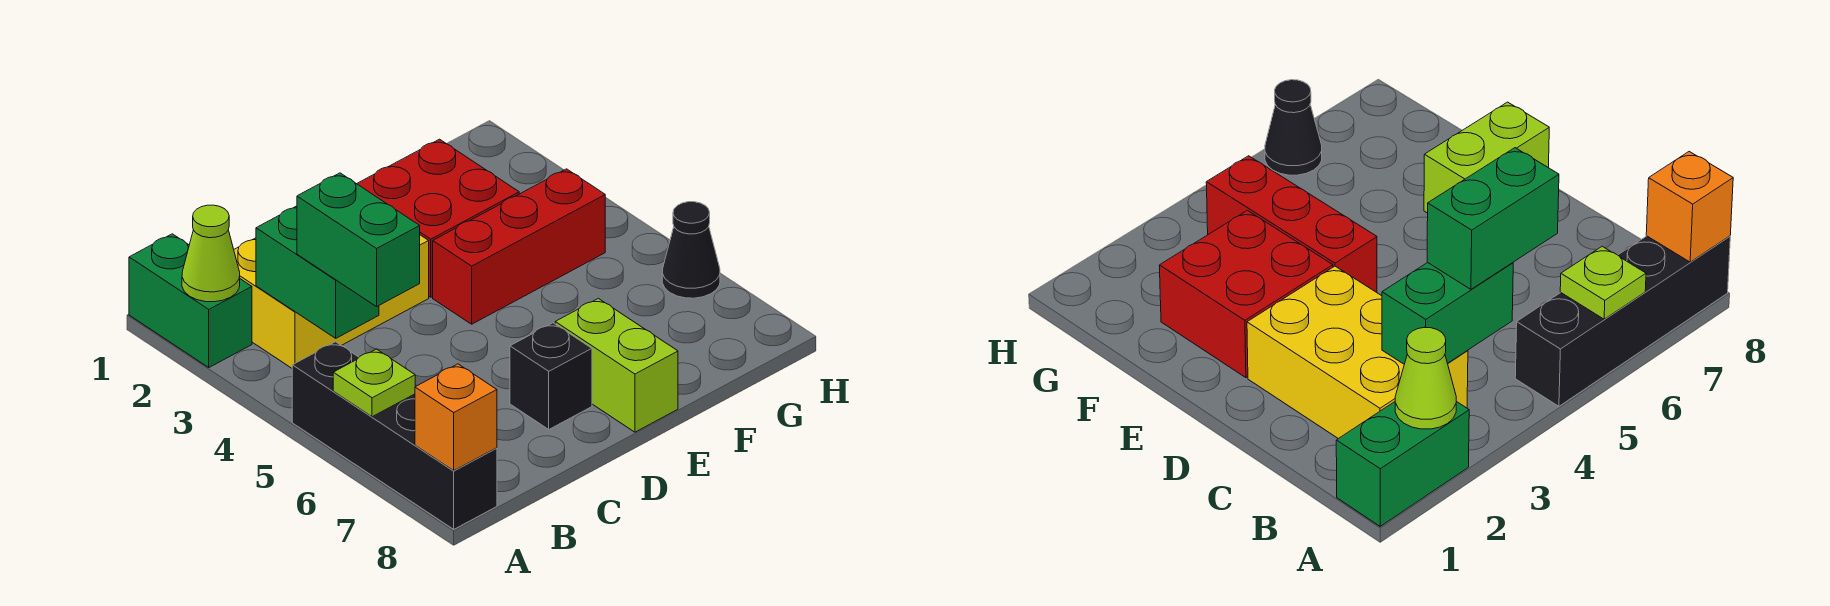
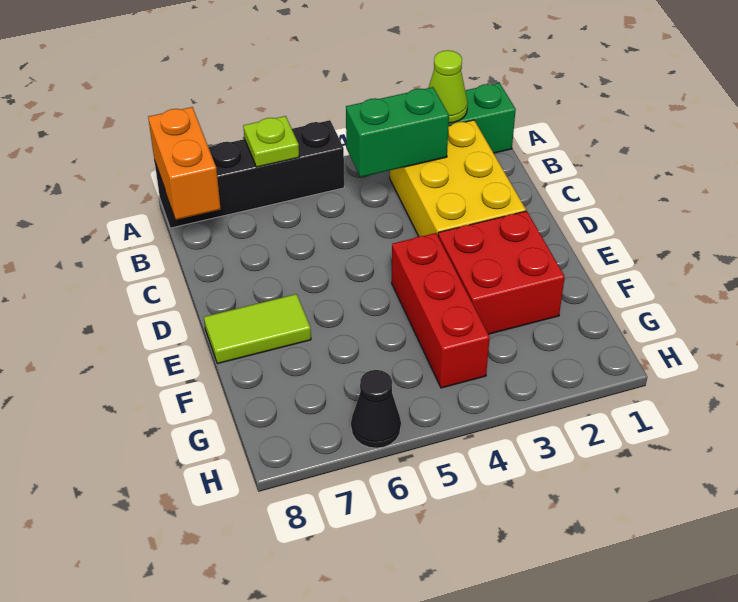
orange 1x1 brick [415,364,497,470] -> orange 1x2 brick [148,107,221,220]
green 1x2 brick [297,173,420,307] -> none
black 1x1 brick [510,323,592,429] -> none
lime 1x2 brick [555,298,678,432] -> lime 1x2 tile [204,294,311,364]

